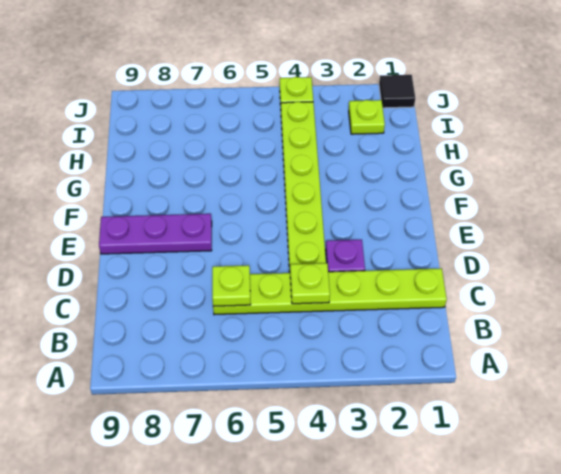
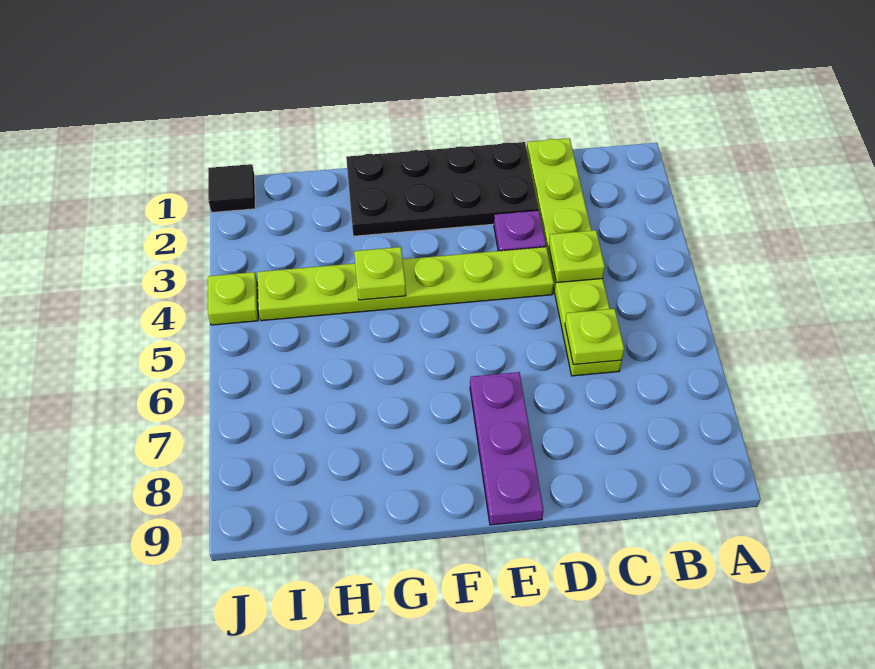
none -> black 2x4 plate [346,142,539,236]
lime 1x1 plate [349,100,385,134] -> lime 1x1 plate moved to [354,247,406,300]

